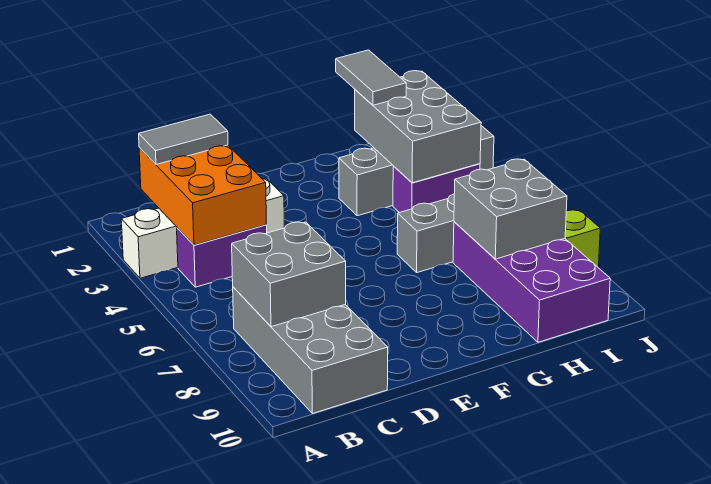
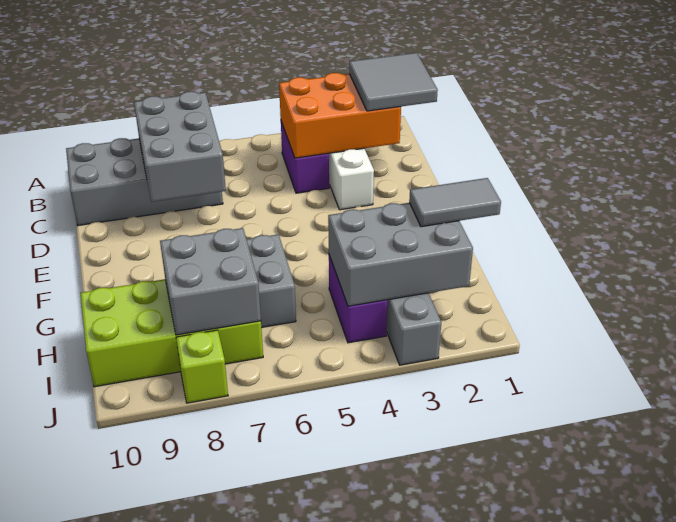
grey 1x2 tile [139,114,228,164] -> grey 2x2 tile [349,53,438,111]
grey 2x2 brick [232,222,346,327] -> grey 2x3 brick [134,92,226,202]
purple 2x4 brick [453,222,610,342] -> lime 2x4 brick [80,279,263,387]

